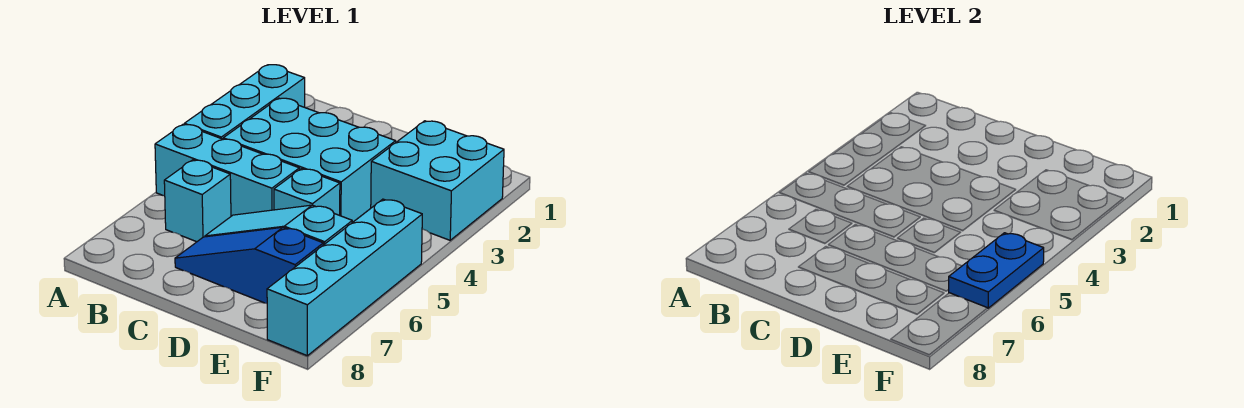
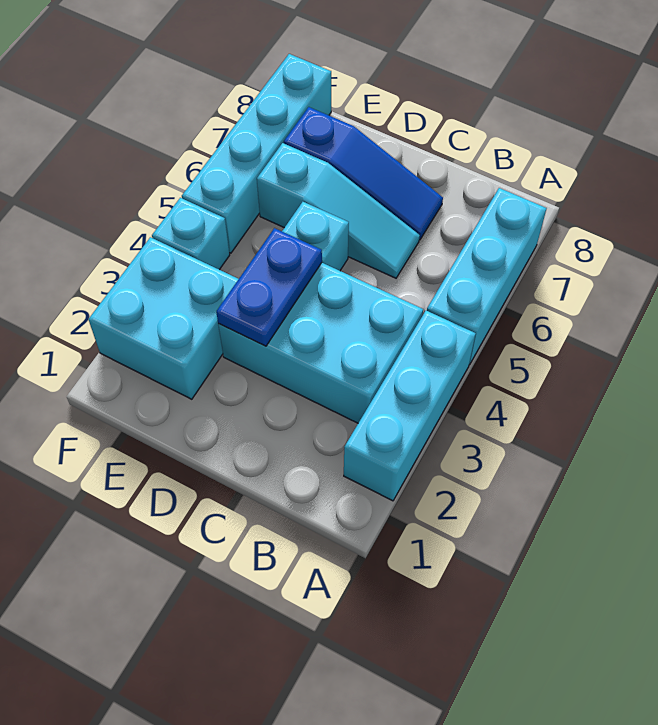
cyan 1x3 brick [155,124,299,216] -> cyan 1x3 brick turned to [427,188,547,364]
cyan 1x1 brick [164,160,231,242] -> cyan 1x1 brick moved to [152,198,230,270]
blue 1x2 plate [949,233,1044,308] -> blue 1x2 plate moved to [216,228,322,346]

